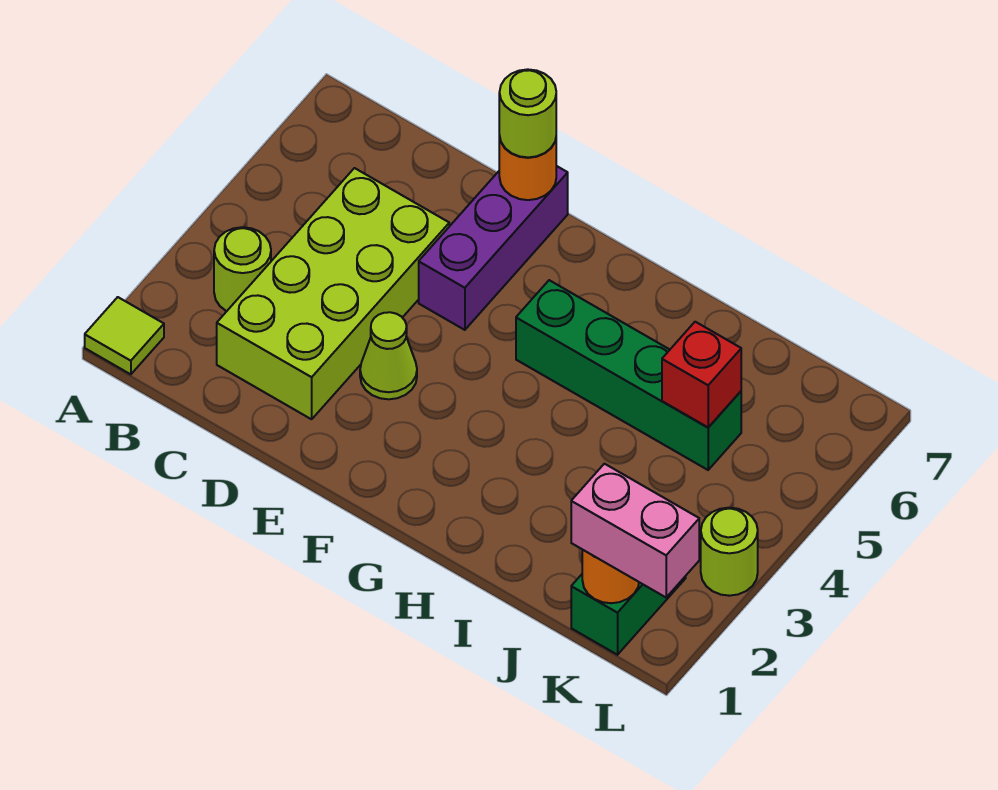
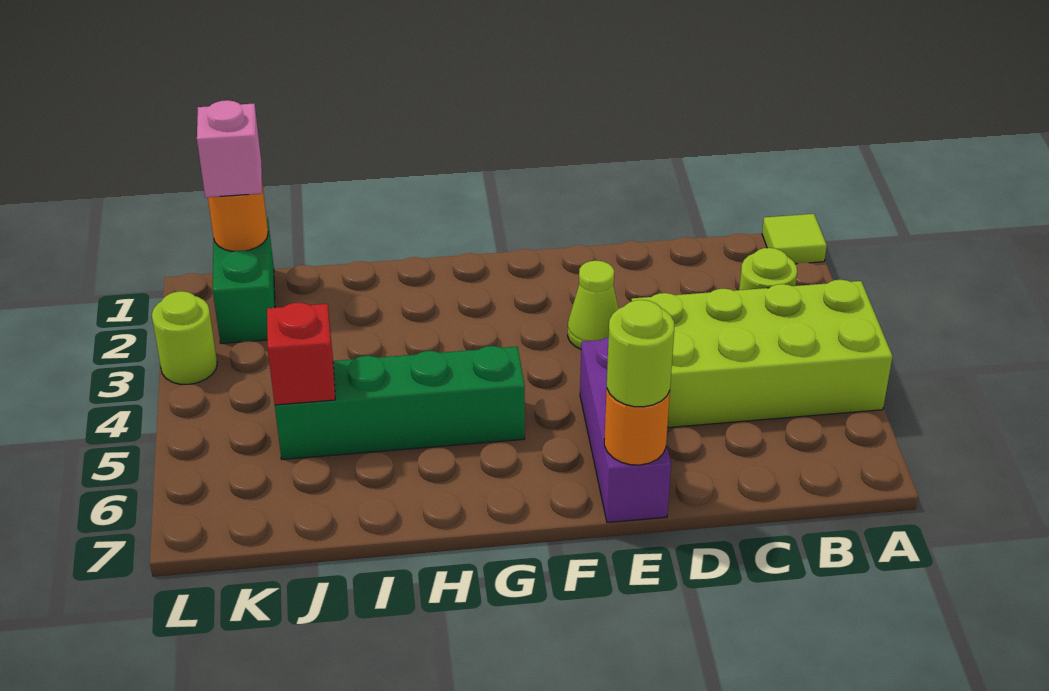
lime 2x4 brick [217,168,449,419] -> lime 2x4 brick turned to [632,280,892,428]
pink 1x2 brick [571,464,699,597] -> pink 1x1 brick [197,100,262,198]

